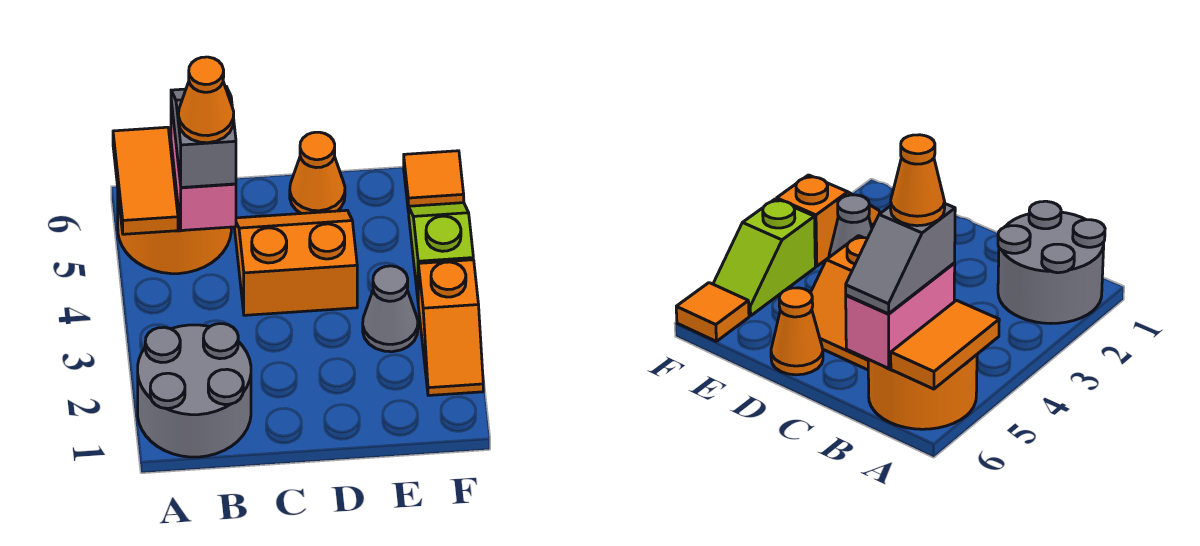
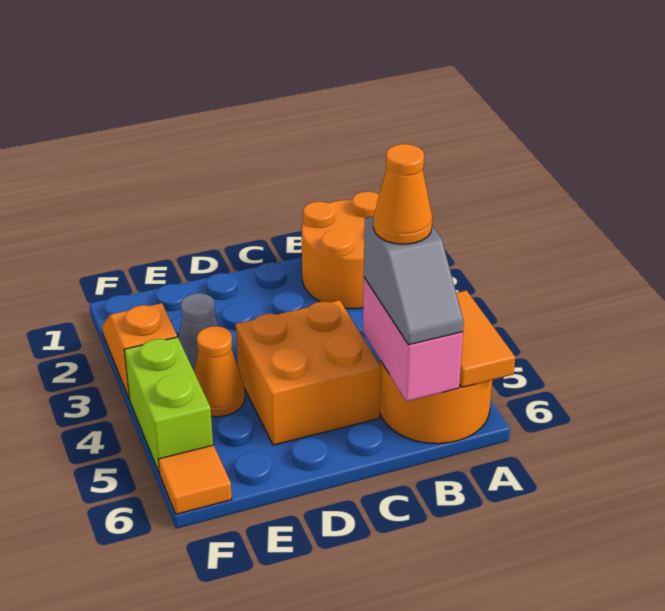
grey 2x2 round brick [138,324,251,457] -> orange 2x2 round brick [301,192,379,309]
orange 2x2 slope [234,210,357,315] -> orange 2x2 brick [236,300,381,445]
orange 1x1 cone [290,132,345,213] -> orange 1x1 cone moved to [194,326,245,417]
lime 1x2 slope [409,203,473,298] -> lime 1x2 brick [124,337,213,474]

